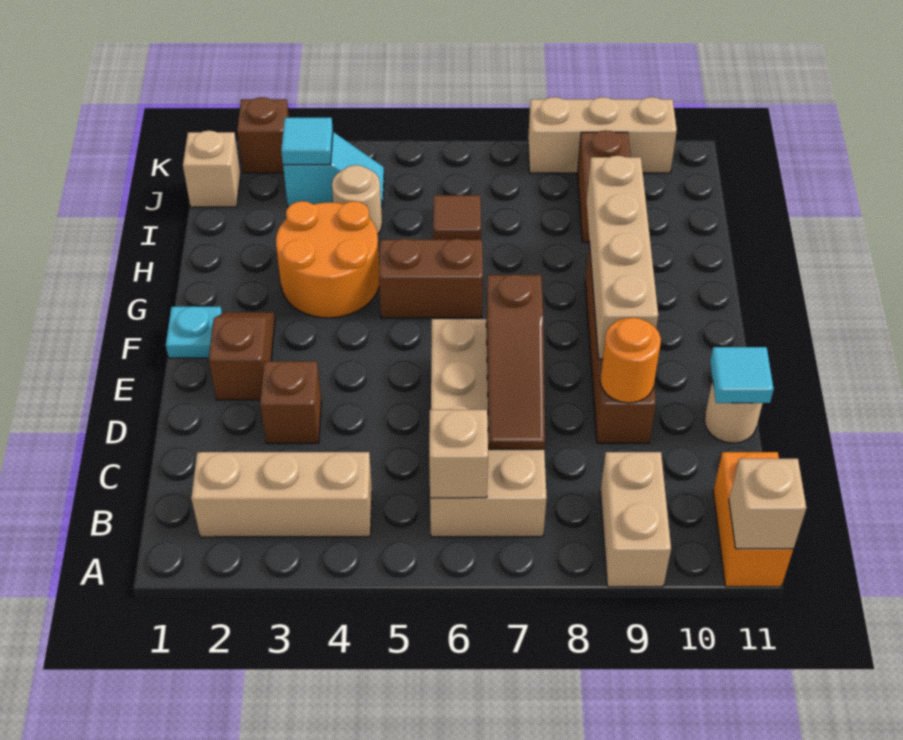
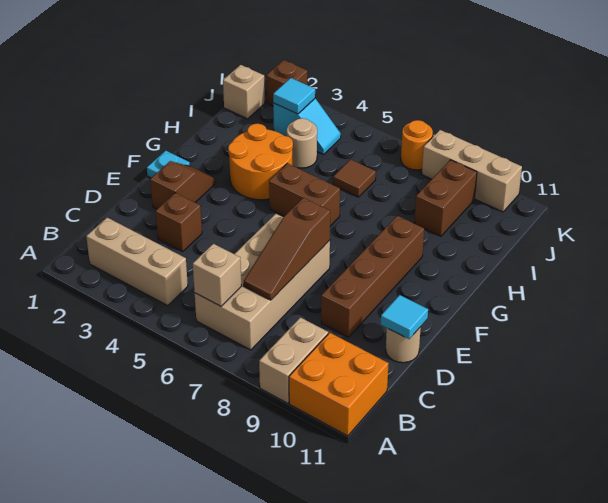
orange 1x2 brick [713,452,793,587] -> orange 2x2 brick [289,333,389,436]
tan 1x1 brick [729,459,806,549] -> none
orange 1x1 round brick [600,318,661,403] -> orange 1x1 round brick moved to [401,120,433,170]
tan 1x4 brick [586,156,658,359] -> none

